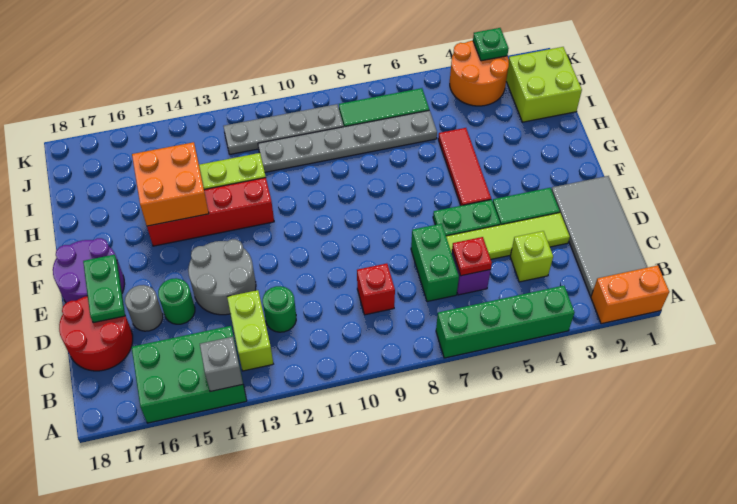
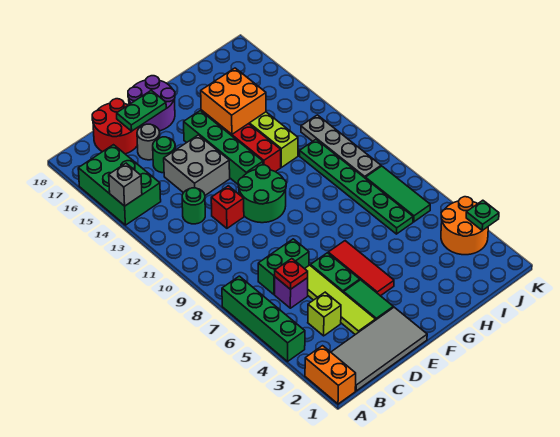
lime 1x2 brick [227,290,273,371] -> none
red 1x1 brick [357,263,395,315] -> red 1x1 brick moved to [211,186,244,228]
grey 2x2 round brick [188,239,256,315] -> grey 2x2 brick [164,135,230,195]
none -> green 2x2 round brick [238,165,286,223]
red 1x3 tile [438,128,491,206] -> red 1x3 tile turned to [328,241,394,296]
none -> green 1x4 brick [184,111,263,184]
lime 2x2 brick [506,47,582,122] -> none
grey 1x6 plate [258,110,437,172] -> green 1x6 plate [300,139,413,234]

